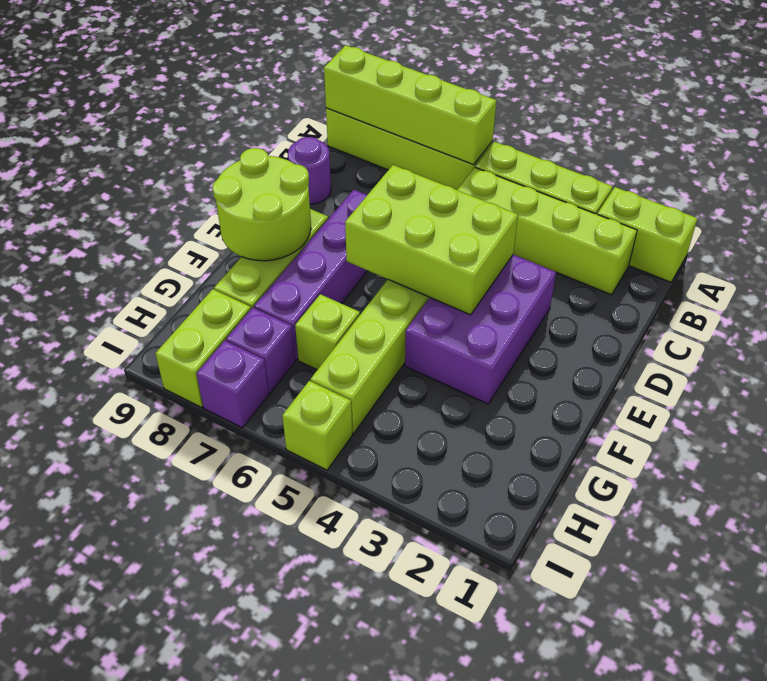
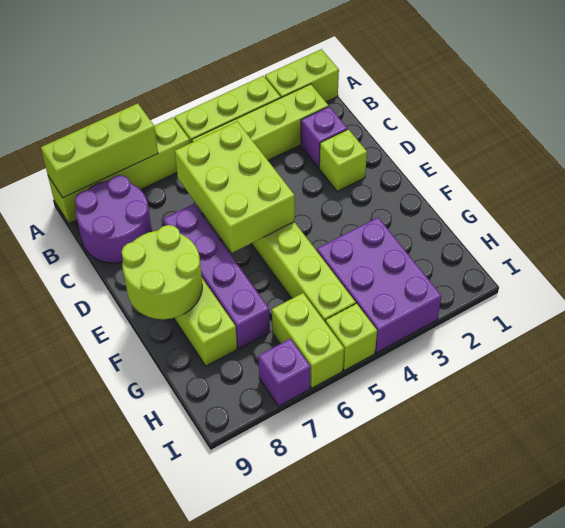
lime 1x4 brick [324,45,497,165] -> lime 1x3 brick [41,103,158,198]
purple 1x1 round brick [288,137,331,204] -> purple 2x2 round brick [75,175,152,263]
purple 2x3 brick [405,255,556,404] -> purple 2x3 brick moved to [317,217,442,353]
lime 2x3 brick [345,165,518,315] -> lime 2x3 brick turned to [175,121,295,253]
lime 1x1 brick [295,294,360,370] -> lime 1x1 brick moved to [319,129,367,191]
purple 1x1 brick [226,308,295,393] -> purple 1x1 brick moved to [301,106,348,168]
lime 1x2 brick [155,289,251,407] -> lime 1x2 brick moved to [272,293,344,388]

